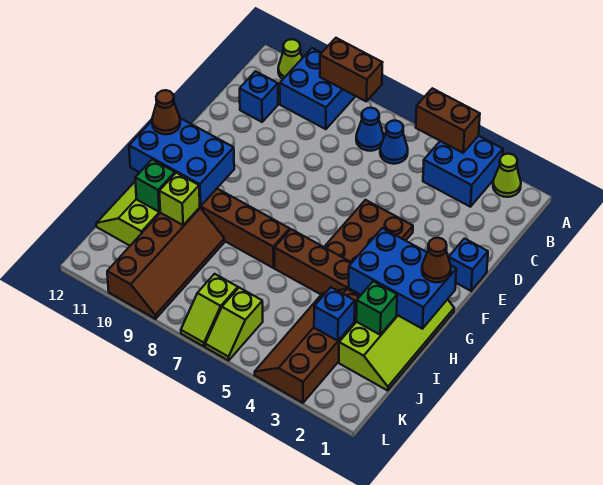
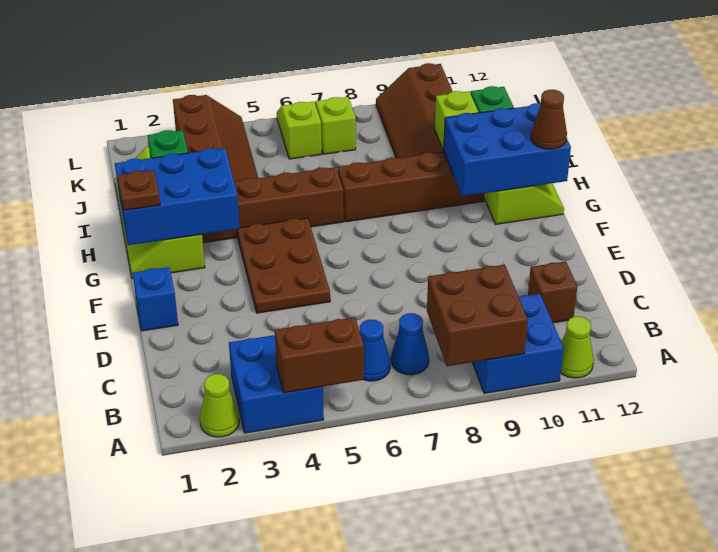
brown 1x2 brick [320,38,382,101] -> brown 2x2 brick [427,265,528,366]
blue 1x1 brick [240,71,278,122] -> brown 1x1 brick [528,262,577,323]
brown 1x1 cone [422,238,451,282] -> brown 1x1 plate [118,170,160,210]
blue 1x1 brick [314,287,355,341] -> none

